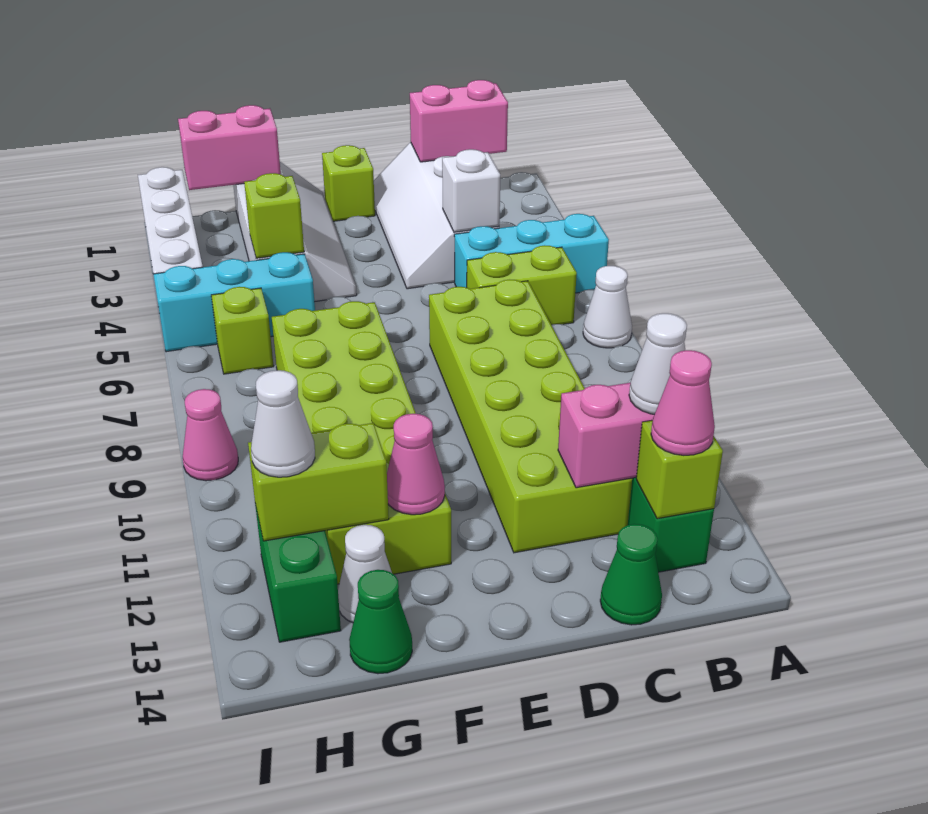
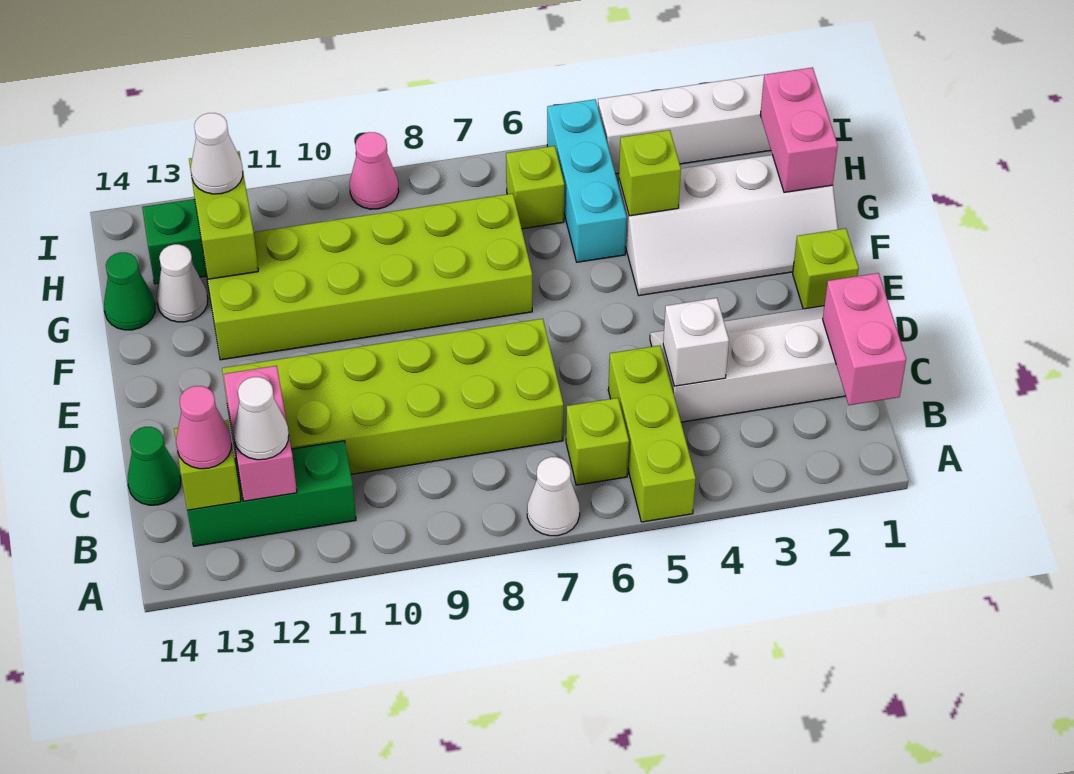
cyan 1x3 brick [454,214,609,293] -> lime 1x3 brick [608,345,696,522]
lime 1x2 brick [467,245,577,325] -> lime 1x1 brick [566,398,629,485]
pink 1x1 cone [387,414,445,515] -> none

